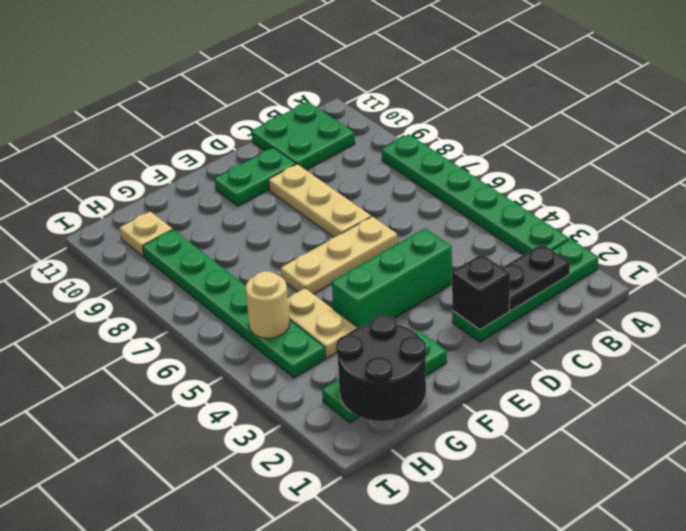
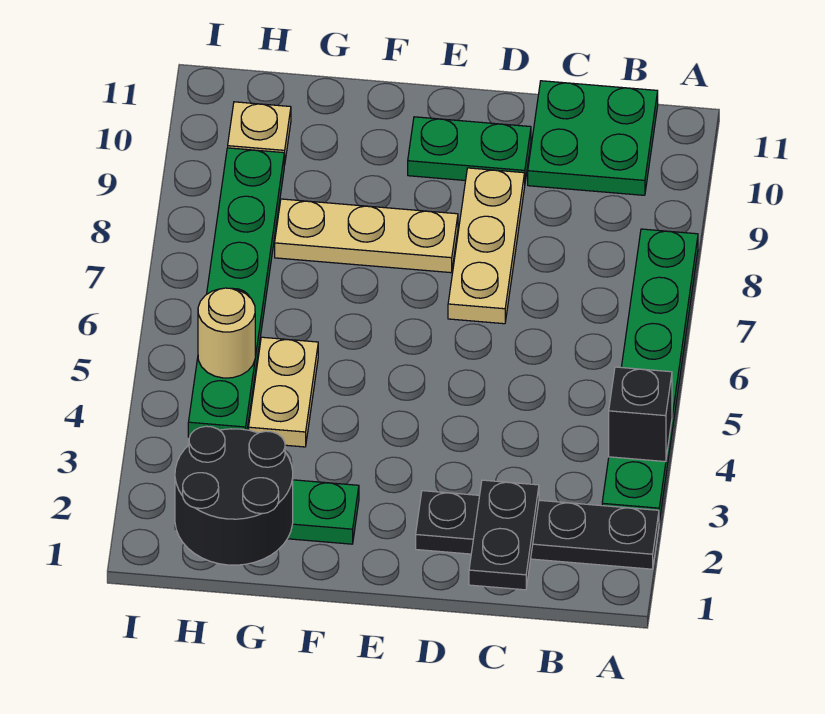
green 1x4 plate [452,239,599,342] -> black 1x4 plate [416,491,659,569]
black 1x2 plate [502,244,570,310] -> black 1x2 plate turned to [469,480,539,590]
black 1x1 brick [452,254,510,329] -> black 1x1 brick moved to [609,367,672,462]
green 1x3 brick [332,228,452,328] -> none
tan 1x3 plate [281,217,398,294] -> tan 1x3 plate moved to [275,199,458,273]

